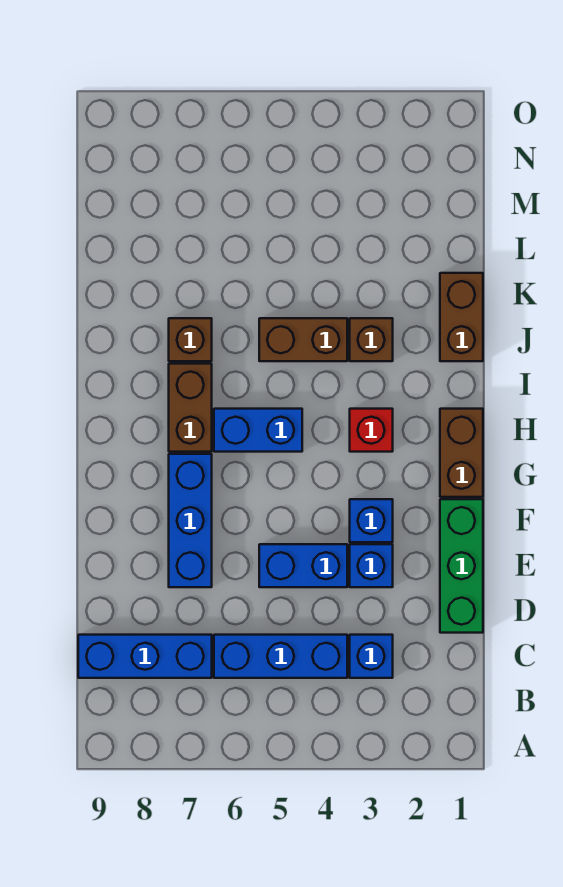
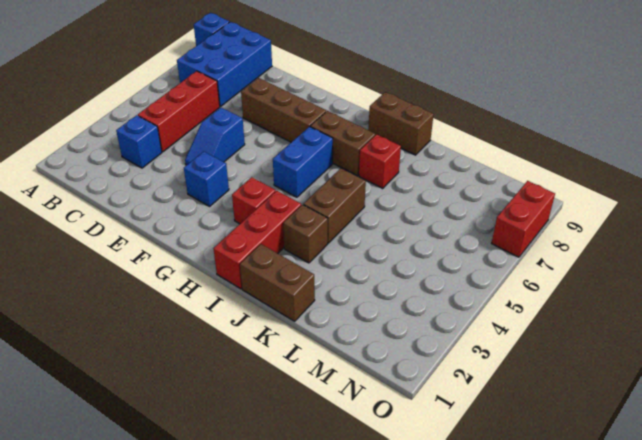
blue 1x3 brick [214,635,347,678] -> red 1x3 brick [138,71,220,152]
blue 1x3 brick [78,635,212,678] -> blue 2x3 brick [177,22,272,106]
green 1x3 brick [440,499,483,633] -> none
blue 1x1 brick [350,544,393,587] -> blue 1x1 brick moved to [194,13,229,46]
blue 1x2 brick [259,544,347,587] -> blue 1x2 slope [185,108,245,165]
blue 1x3 brick [169,454,212,587] -> brown 1x3 brick [241,78,326,142]
brown 1x2 brick [440,409,483,497] -> brown 1x2 brick moved to [368,92,434,155]
none -> red 1x3 brick [213,191,301,289]
brown 1x1 brick [169,318,212,361] -> red 1x1 brick [359,134,401,188]
none -> red 1x2 brick [492,181,555,257]

